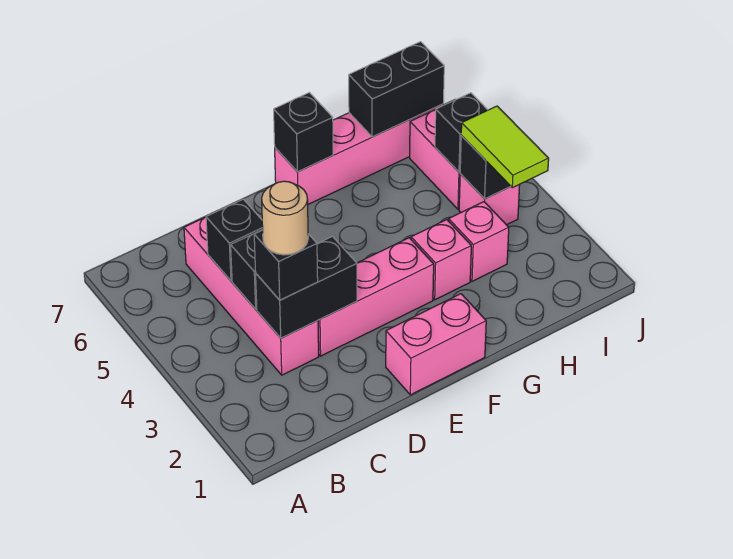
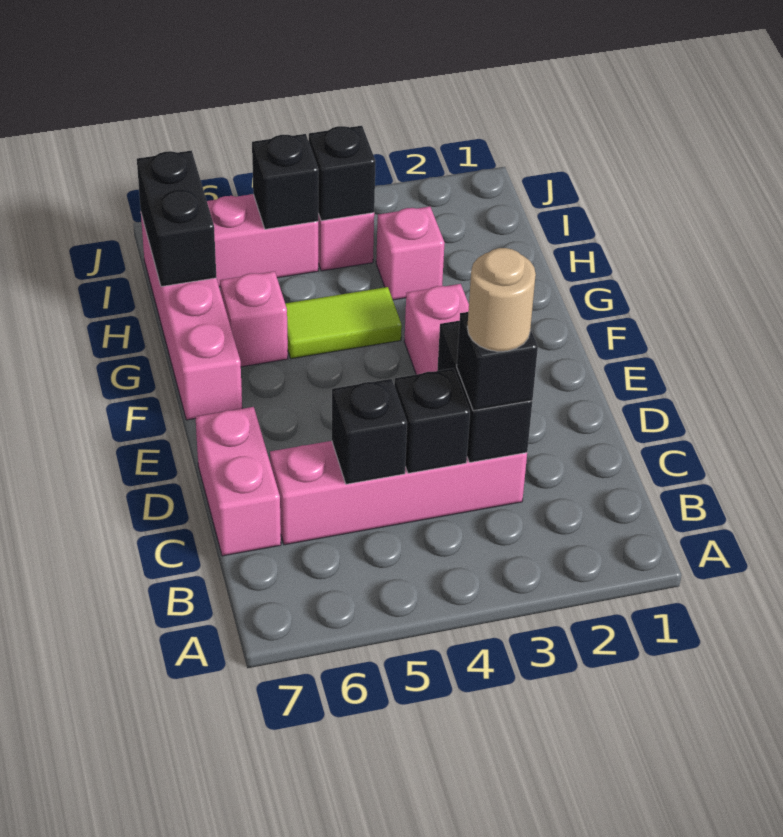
pink 1x2 brick [386,294,486,395] -> pink 1x2 brick moved to [196,407,281,556]
black 1x1 brick [274,93,333,172] -> none
pink 1x1 brick [411,220,471,300] -> pink 1x1 brick moved to [220,271,288,367]
lime 1x2 tile [461,106,549,188] -> lime 1x2 tile moved to [285,287,402,359]

